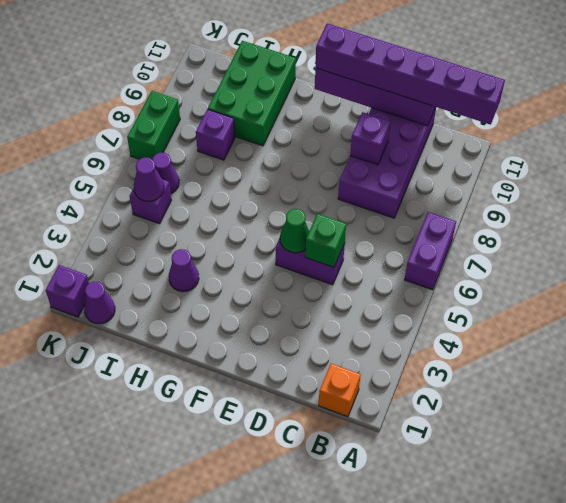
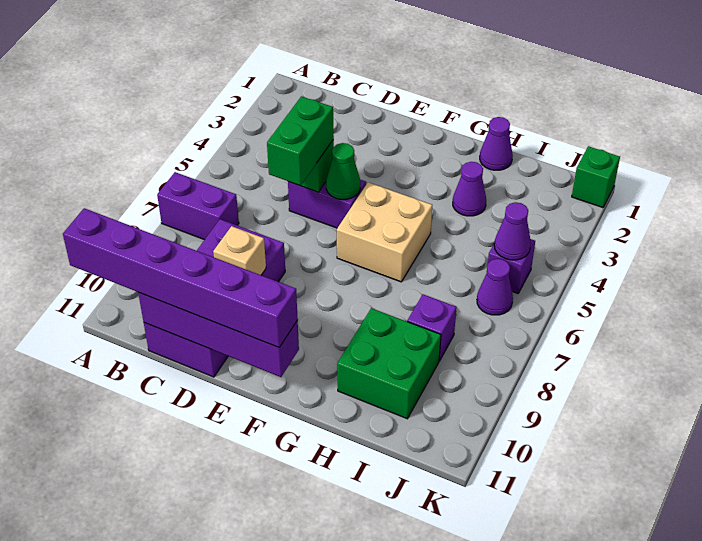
purple 1x2 brick [404,212,456,290] -> purple 1x2 brick turned to [157,172,239,240]
orange 1x1 brick [319,364,361,417] -> none
purple 1x1 brick [350,112,390,165] -> tan 1x1 brick [213,226,266,275]
none -> tan 2x2 brick [337,182,432,282]
green 2x3 brick [208,41,296,146] -> green 2x2 brick [337,308,441,419]
purple 1x1 cone [84,282,115,324] -> purple 1x1 cone moved to [480,117,513,170]
purple 1x1 brick [46,265,89,317] -> green 1x1 brick [572,146,620,208]
green 1x2 brick [127,91,180,160] -> green 1x2 brick moved to [267,96,334,185]

